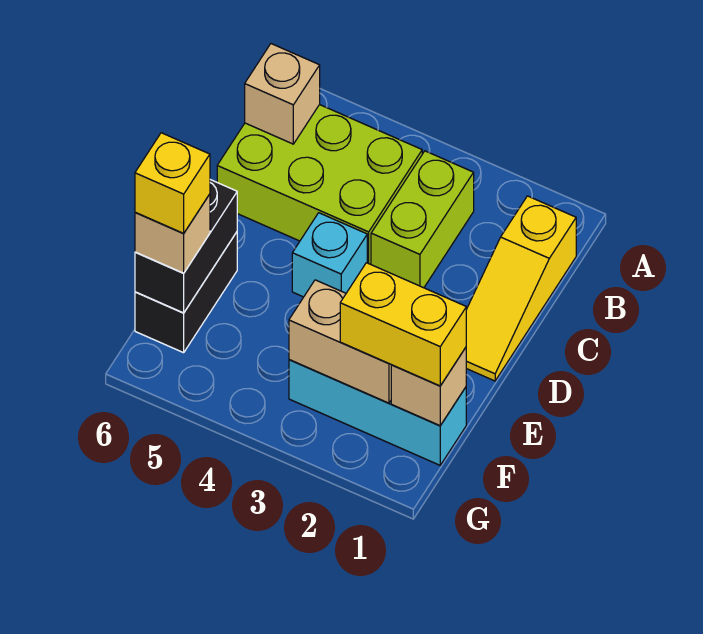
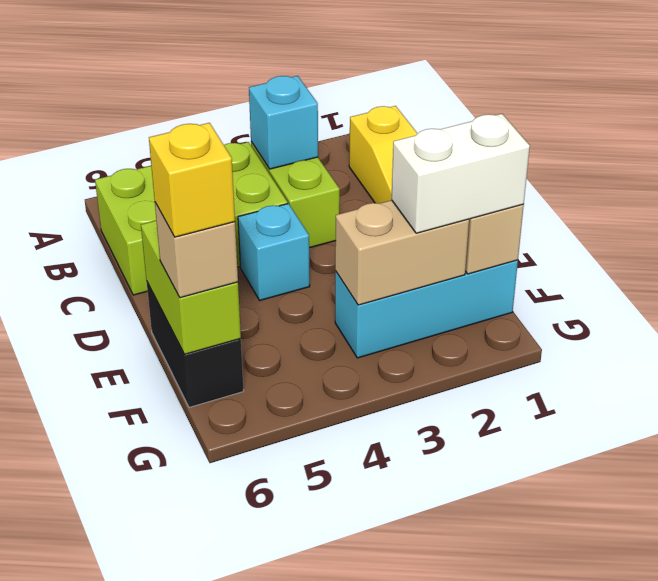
none -> cyan 1x1 brick [249,76,318,169]
tan 1x1 brick [245,44,320,144] -> none
black 1x2 brick [135,180,237,313] -> lime 1x2 brick [141,221,241,354]
yellow 1x2 brick [340,263,466,386] -> white 1x2 brick [391,114,530,233]

